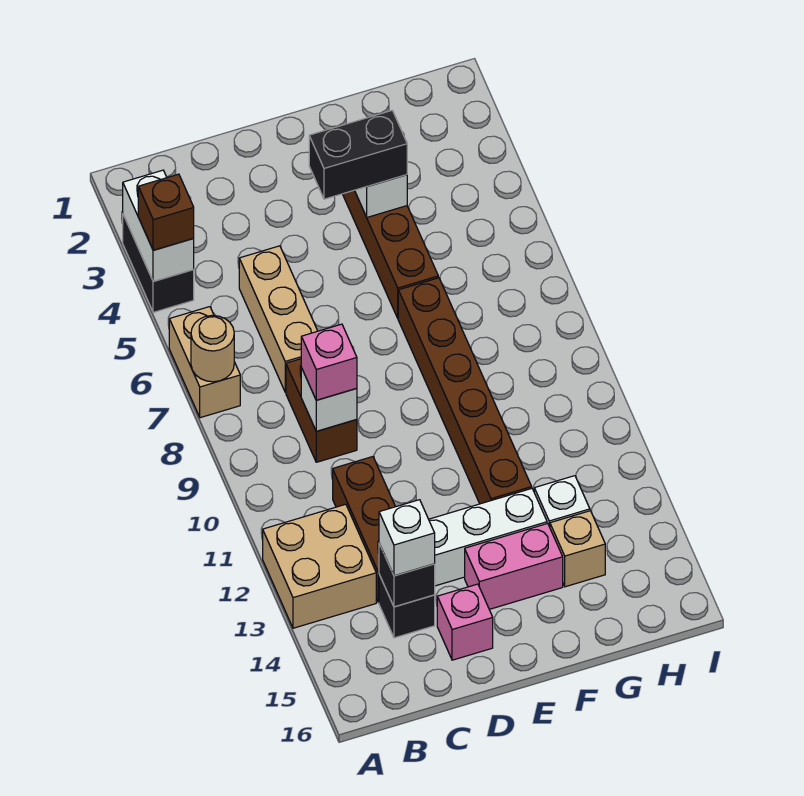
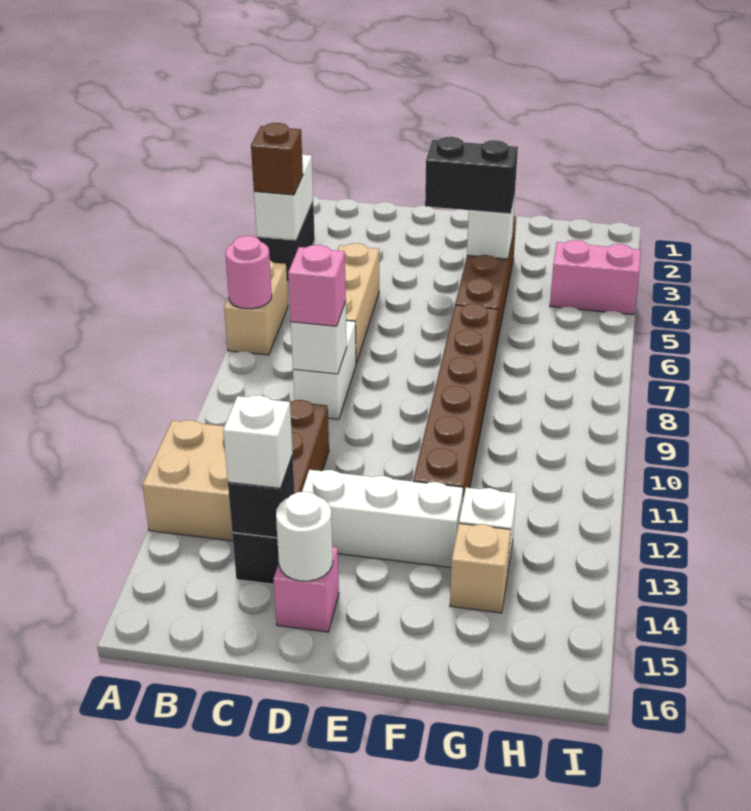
tan 1x1 round brick [191,316,234,382] -> pink 1x1 round brick [225,236,272,309]
brown 1x2 brick [286,359,357,462] -> white 1x2 brick [293,320,356,419]
none -> white 1x1 round brick [276,492,333,581]
pink 1x2 brick [465,523,563,609] -> pink 1x2 brick moved to [550,240,641,315]

